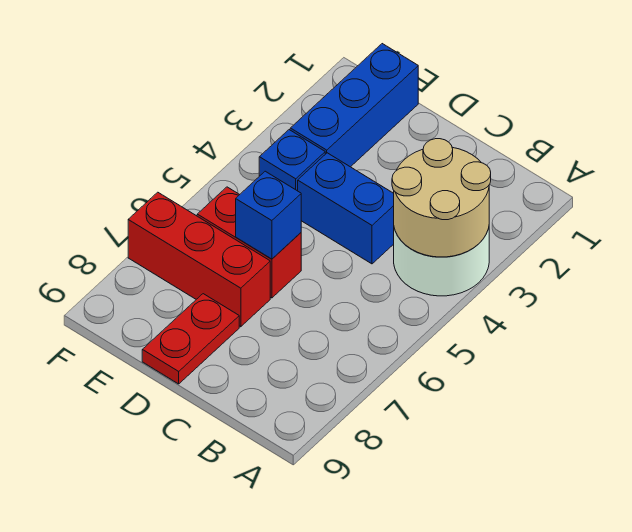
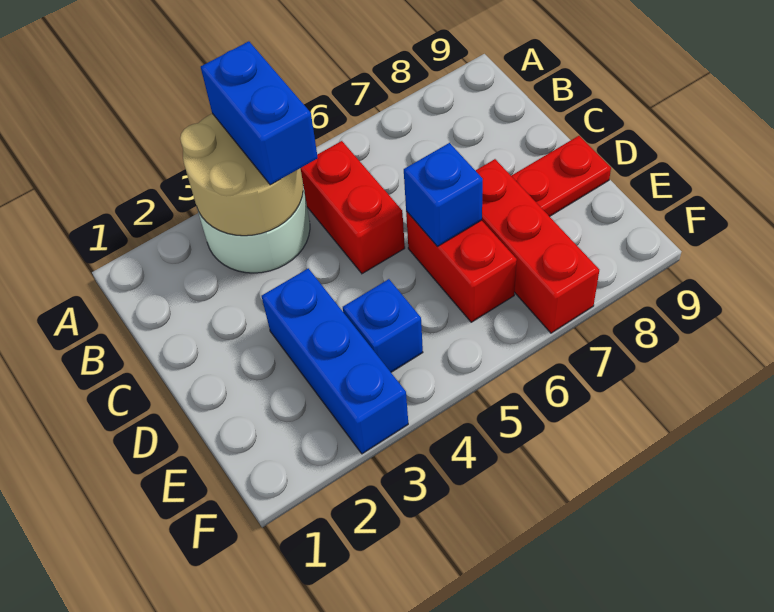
none -> red 1x2 brick [301,141,405,274]
blue 1x2 brick [298,153,394,264] -> blue 1x2 brick moved to [201,41,318,185]
blue 1x3 brick [290,44,418,167] -> blue 1x3 brick turned to [262,268,408,454]

